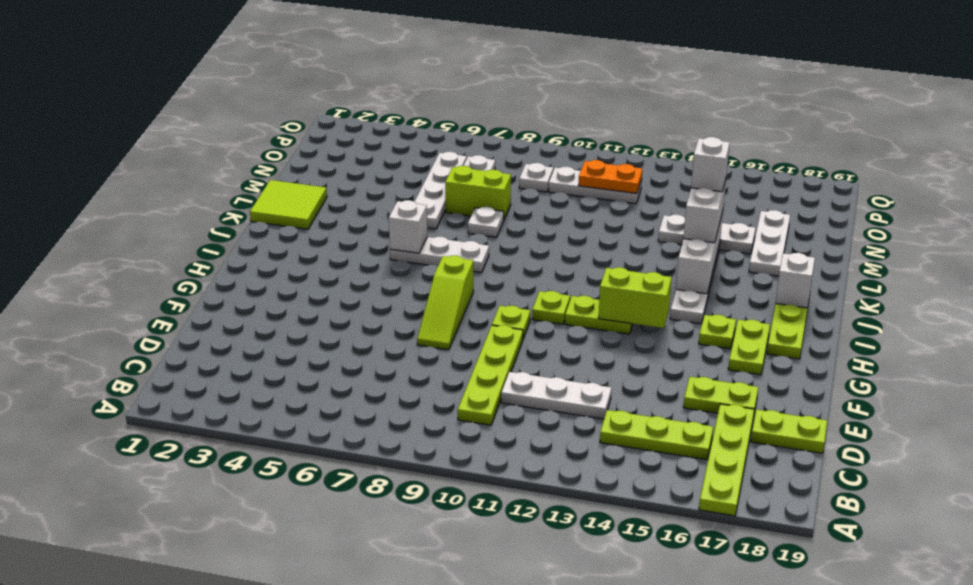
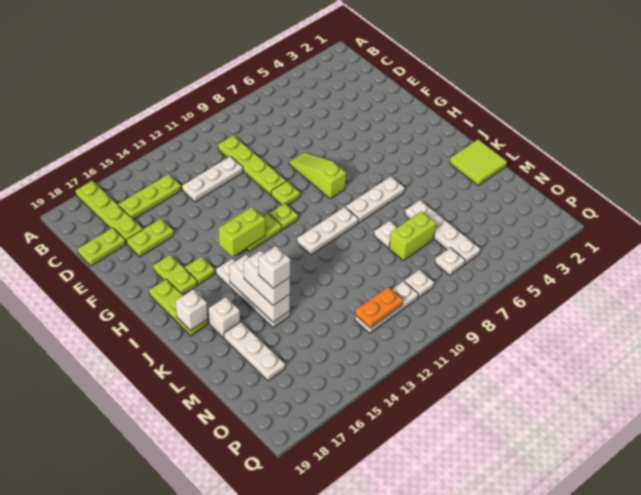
white 1x1 brick [389,200,427,253] -> white 1x1 brick moved to [209,297,240,338]
white 1x3 plate [658,215,756,254] -> white 1x3 plate moved to [297,207,358,255]

